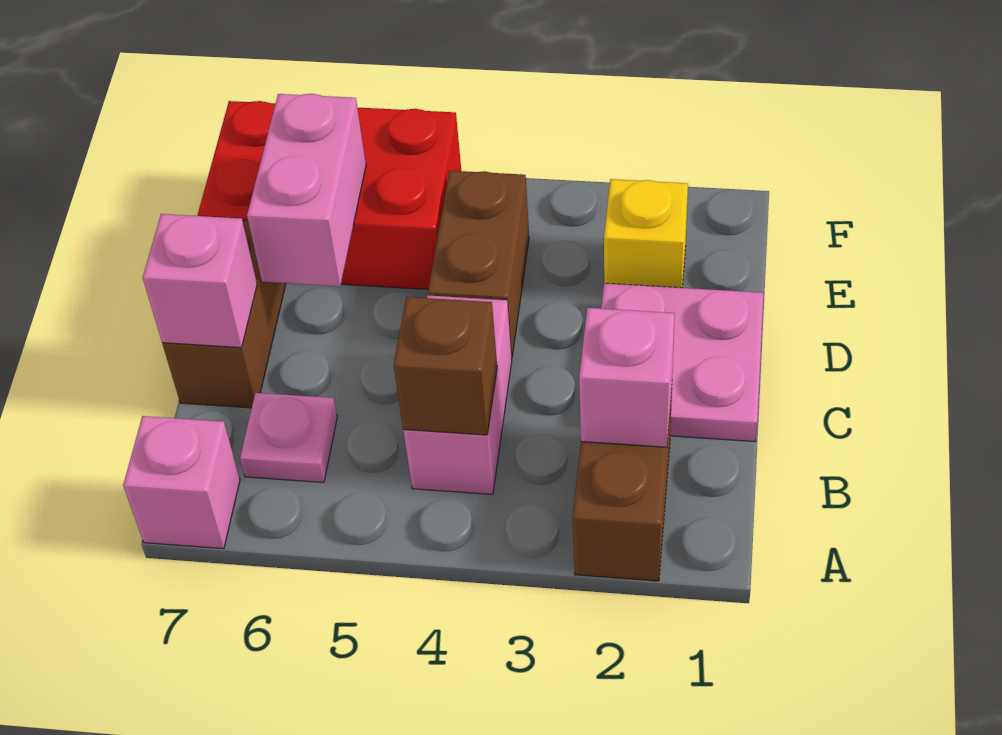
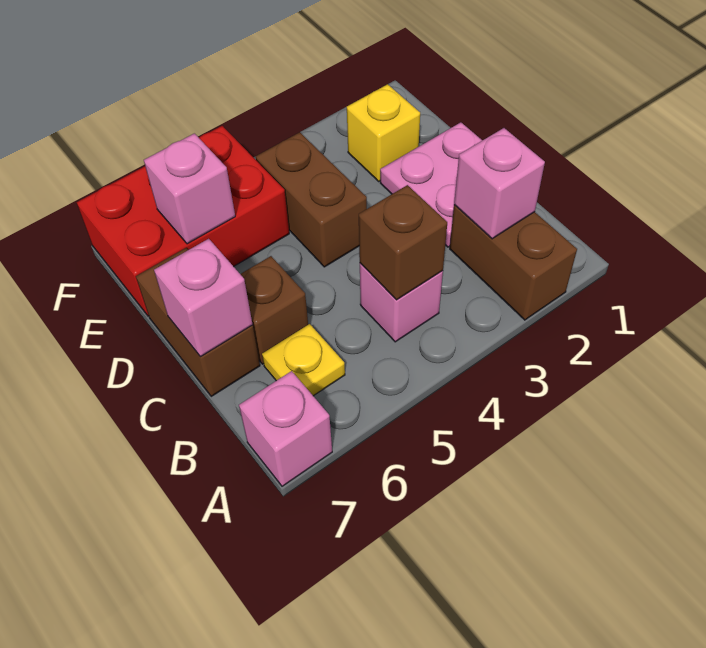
pink 1x2 brick [403,295,512,494] -> pink 1x1 brick [360,263,443,342]
pink 1x1 plate [240,393,337,483] -> yellow 1x1 plate [262,324,345,396]
none -> brown 1x1 brick [241,256,308,364]
pink 1x2 brick [247,94,366,286] -> pink 1x1 brick [144,133,235,244]

